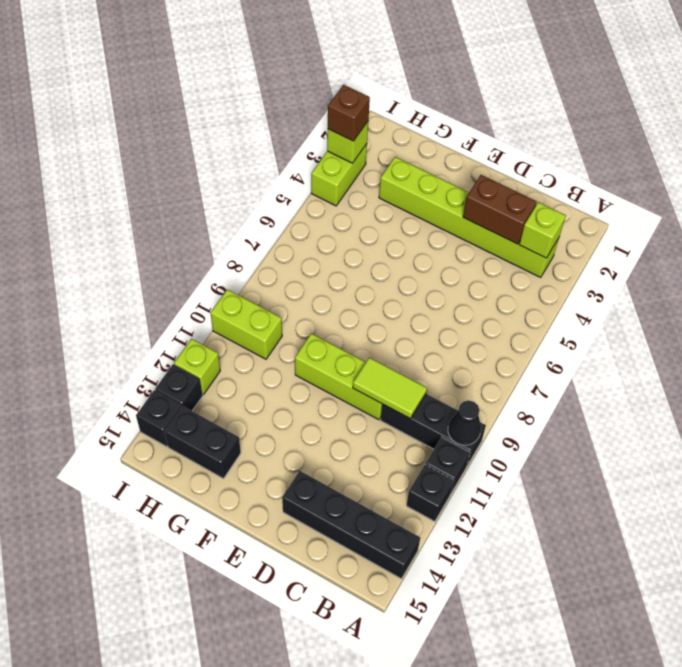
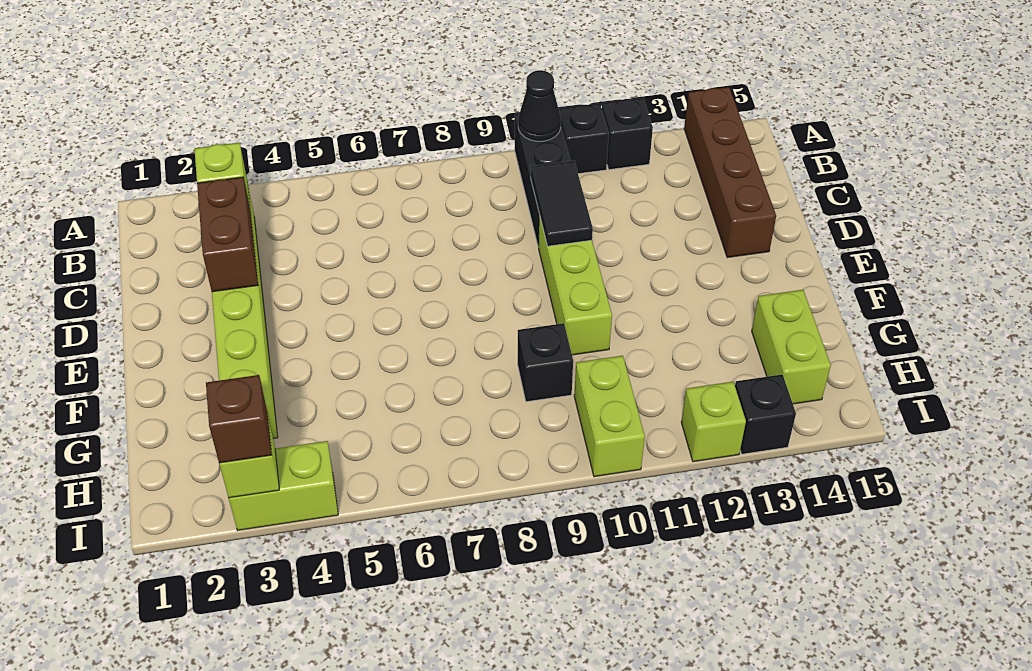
black 1x4 brick [282,471,420,579] -> brown 1x4 brick [684,87,776,258]
lime 1x2 tile [353,358,427,419] -> black 1x2 tile [531,161,593,246]
black 1x2 brick [165,406,241,478] -> lime 1x2 brick [752,290,831,404]
black 1x1 brick [136,390,181,447] -> black 1x1 brick moved to [518,323,573,402]

